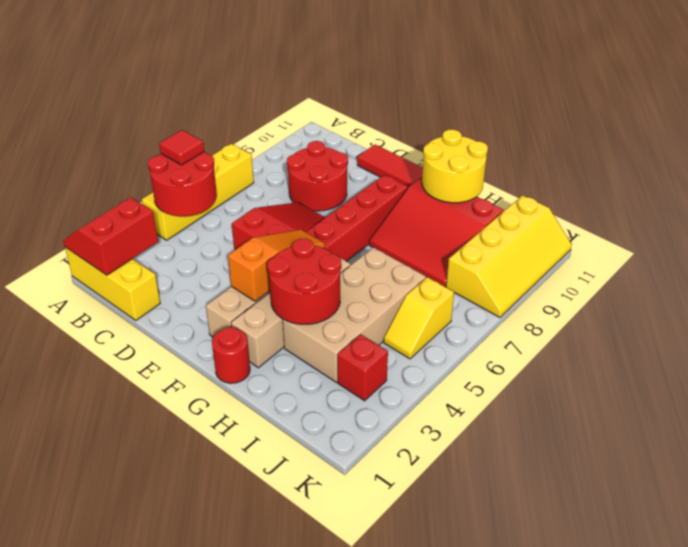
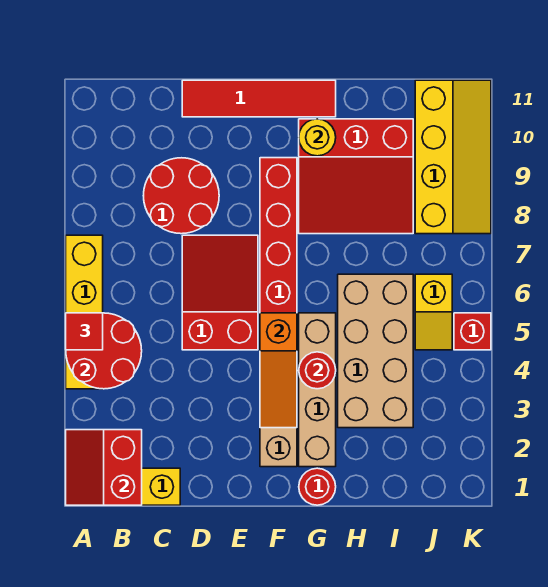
orange 1x3 slope [228,230,325,301] -> orange 1x3 slope turned to [260,313,297,428]
red 2x2 round brick [268,239,341,324] -> red 1x1 round brick [299,352,336,389]
yellow 2x2 round brick [422,130,488,203] -> yellow 1x1 round brick [299,119,336,156]
red 1x1 brick [338,334,388,401] -> red 1x1 brick moved to [454,313,491,350]

